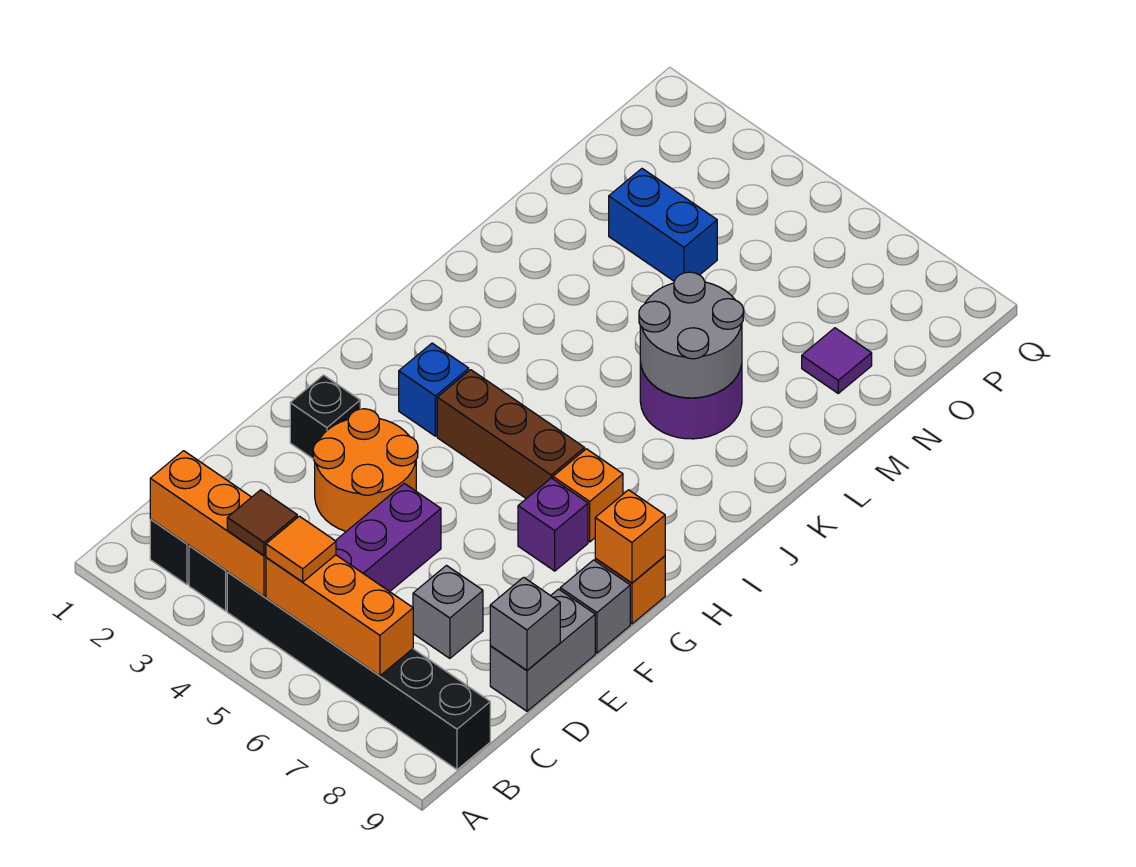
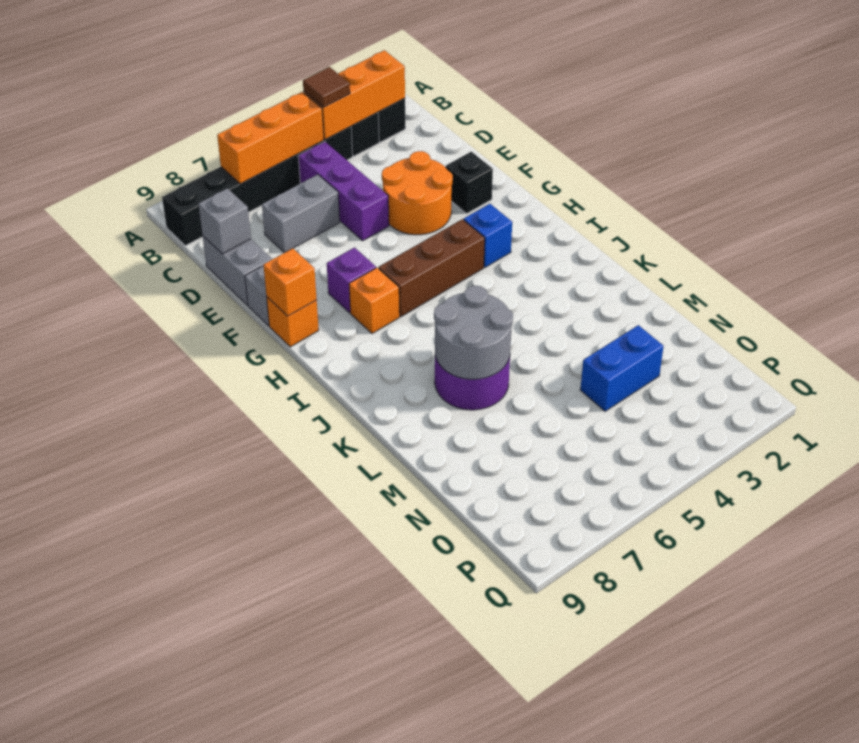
orange 1x1 tile [266,516,336,582] -> none
grey 1x1 brick [413,566,483,658] -> grey 1x2 brick [262,174,340,253]
purple 1x1 tile [802,328,872,393] -> none

